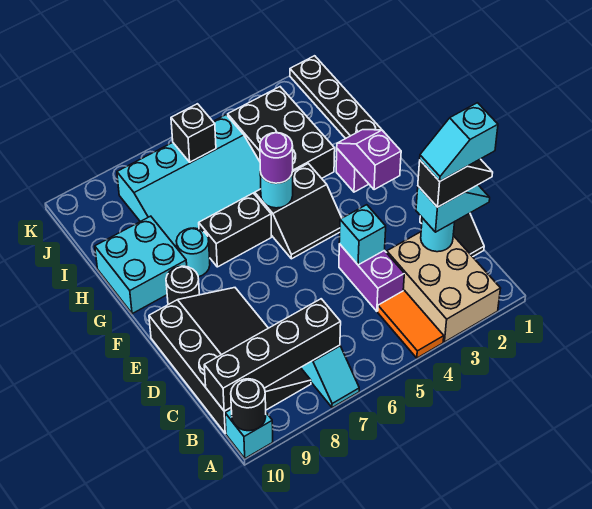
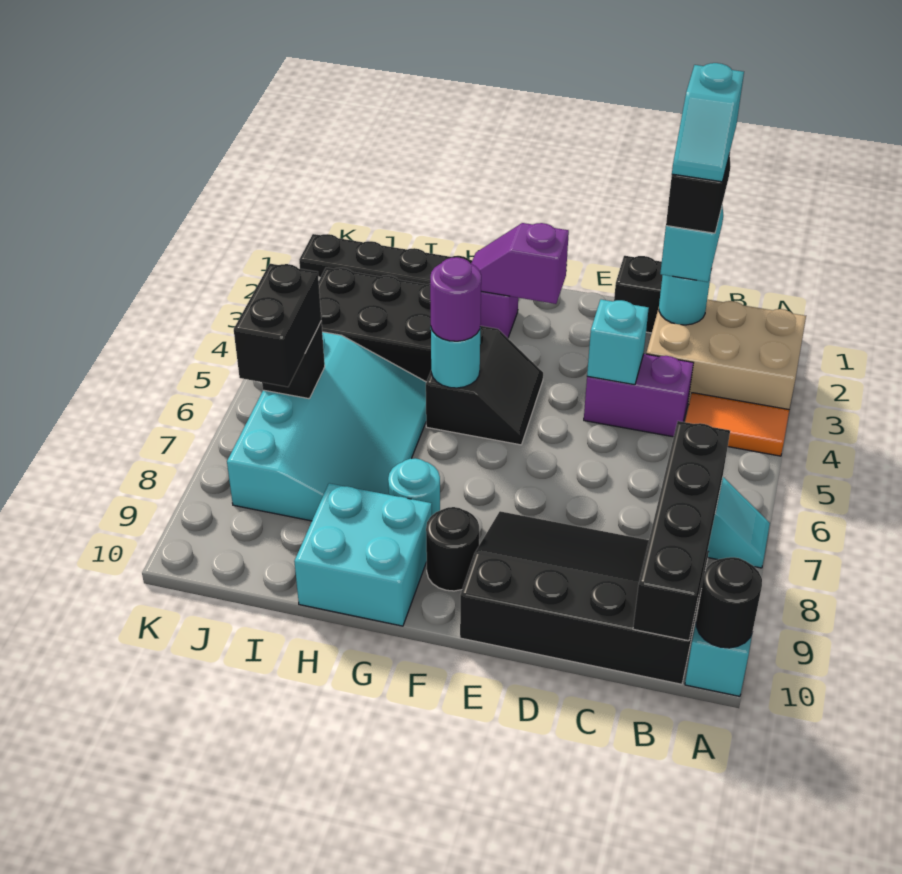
black 1x2 brick [199,193,271,267] -> black 1x2 brick moved to [234,264,321,387]

